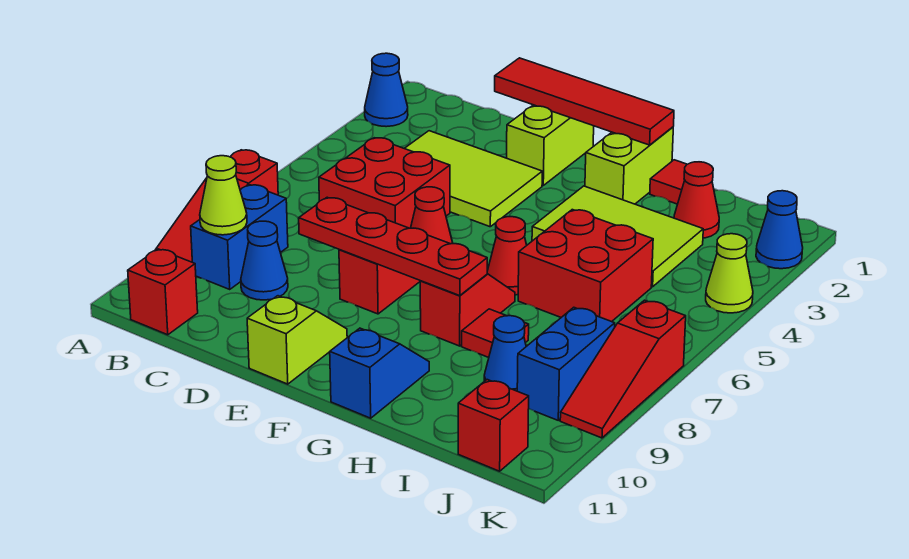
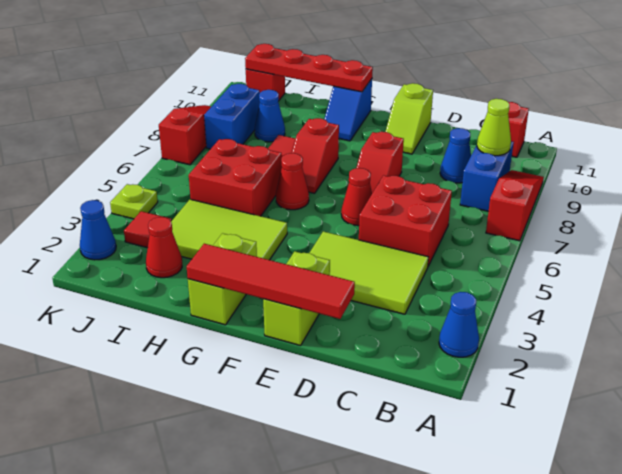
red 1x4 plate [299,197,487,296] -> red 1x4 plate moved to [245,44,373,92]
red 1x1 tile [650,160,687,204] -> red 1x1 tile moved to [124,211,172,248]
lime 1x1 cone [706,234,753,313] -> lime 1x1 plate [110,184,158,219]

